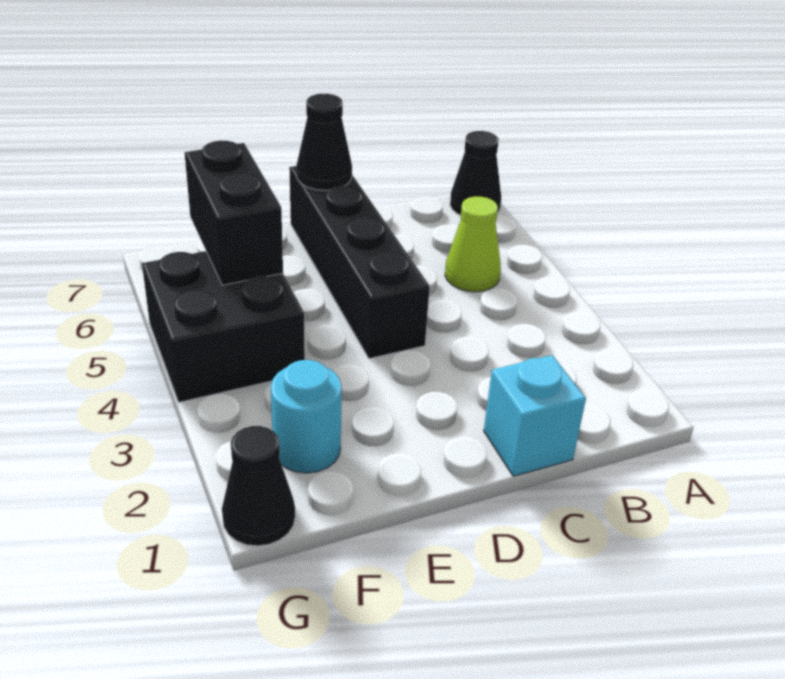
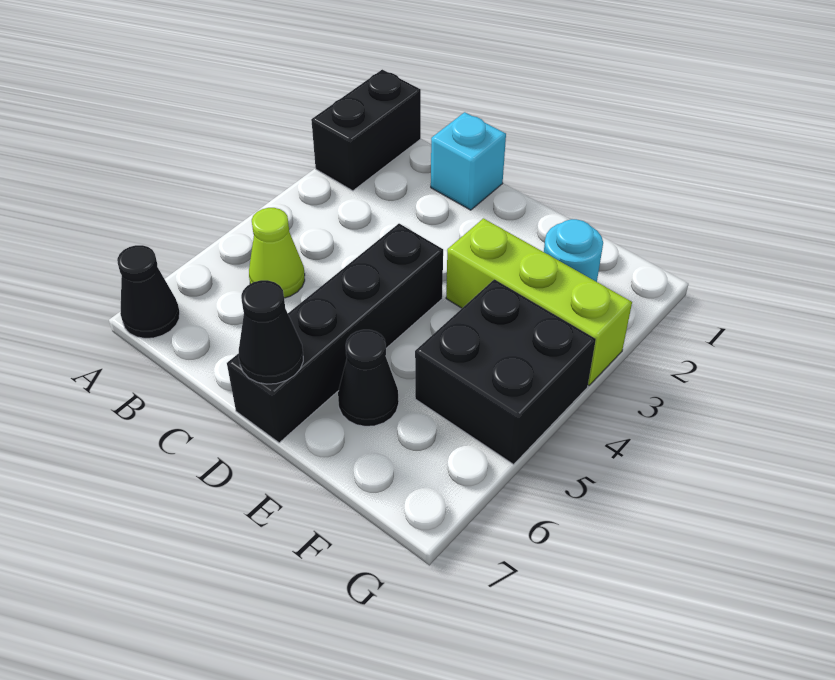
none -> lime 1x3 brick [446,218,632,385]
black 1x2 brick [185,140,283,285] -> black 1x2 brick moved to [311,70,421,191]
black 1x1 cone [222,426,295,546] -> black 1x1 cone moved to [338,330,399,426]

